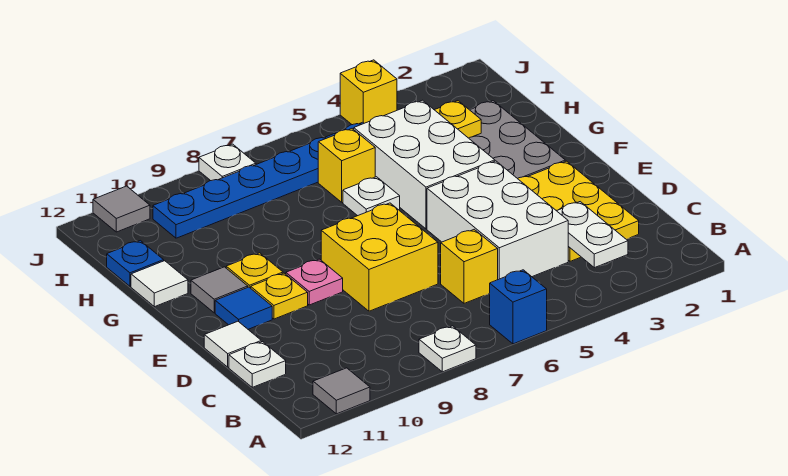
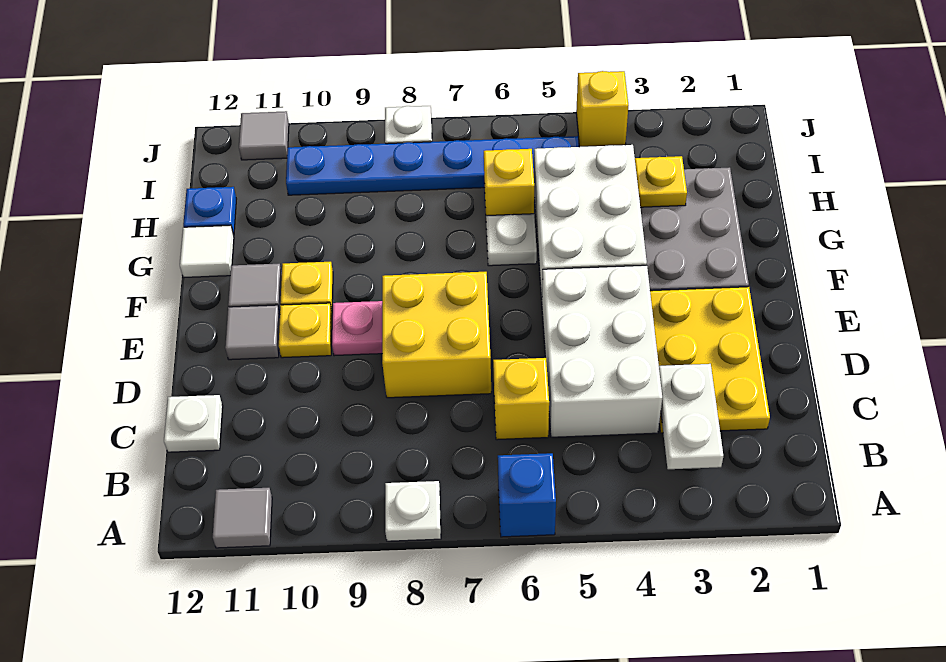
white 1x1 tile [204,321,261,367] -> none
blue 1x1 tile [215,287,272,329] -> grey 1x1 tile [225,305,280,360]

